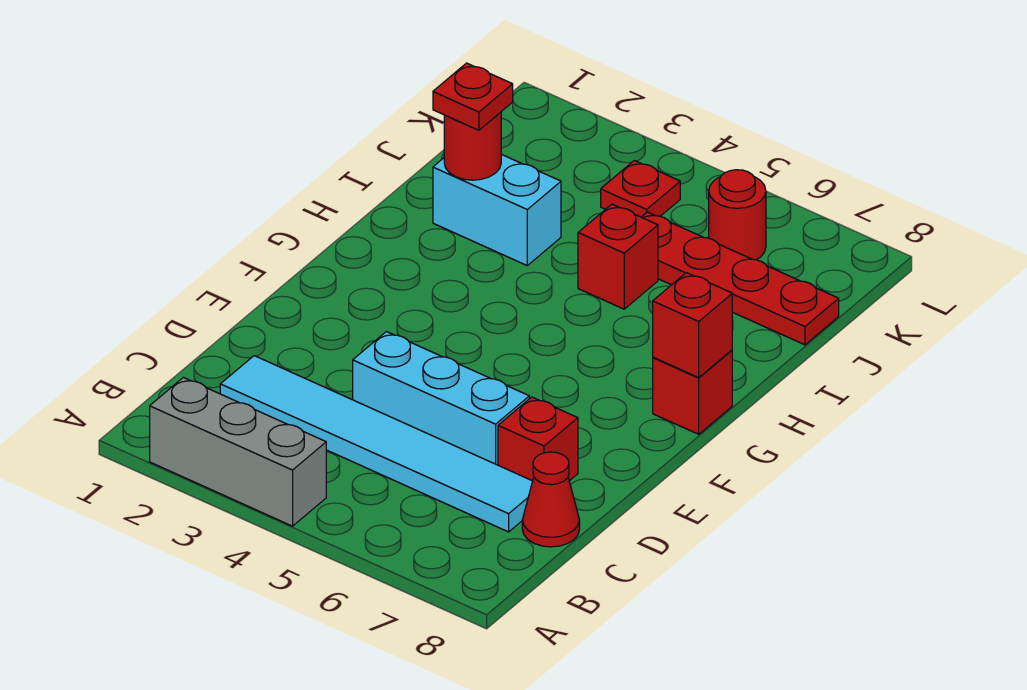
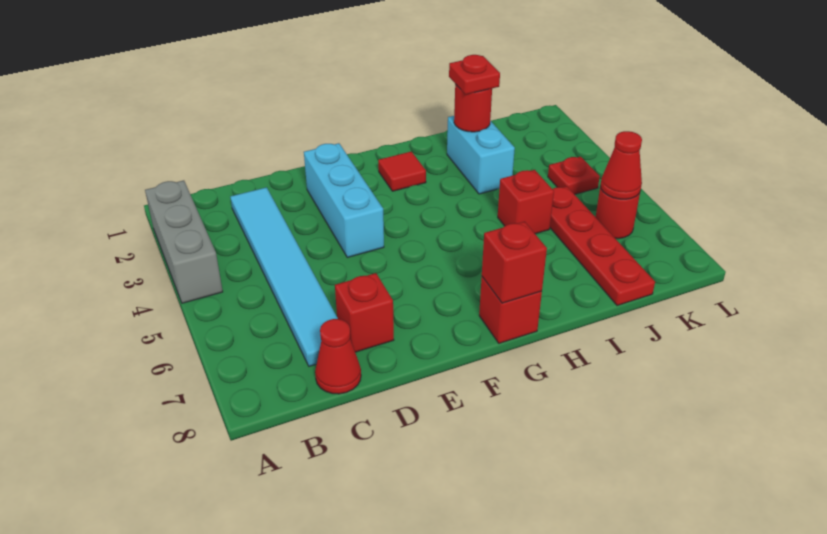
cyan 1x3 brick [353,332,529,465] -> cyan 1x3 brick moved to [304,143,384,257]
none -> red 1x1 tile [378,151,426,191]
none -> red 1x1 cone [600,131,642,199]

